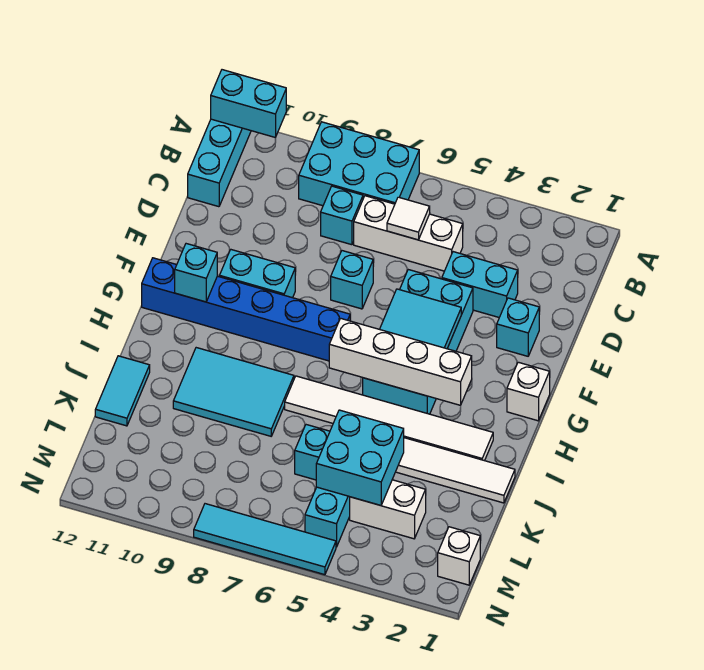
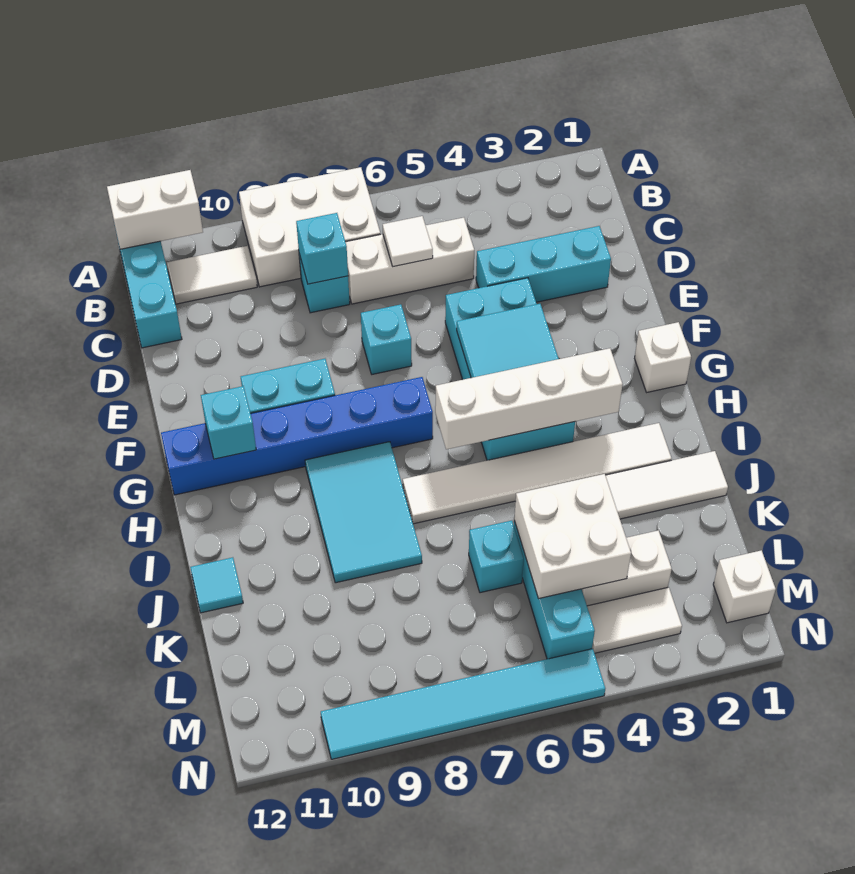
cyan 2x3 brick [299,122,419,206] -> white 2x3 brick [239,167,380,287]
cyan 1x2 brick [211,70,286,138] -> white 1x2 brick [107,170,203,249]
none -> white 1x2 tile [167,246,257,304]
cyan 1x2 brick [442,252,518,317] -> cyan 1x3 brick [476,226,611,302]
cyan 1x1 brick [497,298,539,356] -> cyan 1x1 brick moved to [296,213,348,284]
cyan 2x3 tile [173,348,294,436] -> cyan 2x3 tile turned to [305,442,422,583]
cyan 1x2 tile [95,356,150,426] -> cyan 1x1 tile [190,557,243,613]
cyan 2x2 brick [316,410,404,505] -> white 2x2 brick [514,474,631,599]
none -> white 1x2 tile [587,587,682,653]
cyan 1x4 tile [194,504,336,575] -> cyan 1x6 tile [321,649,605,759]

